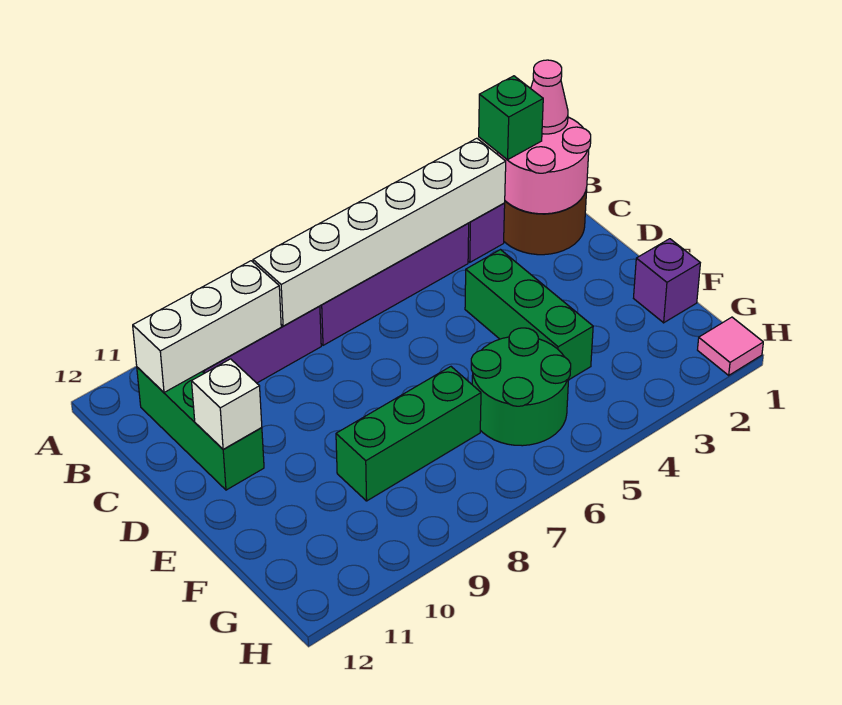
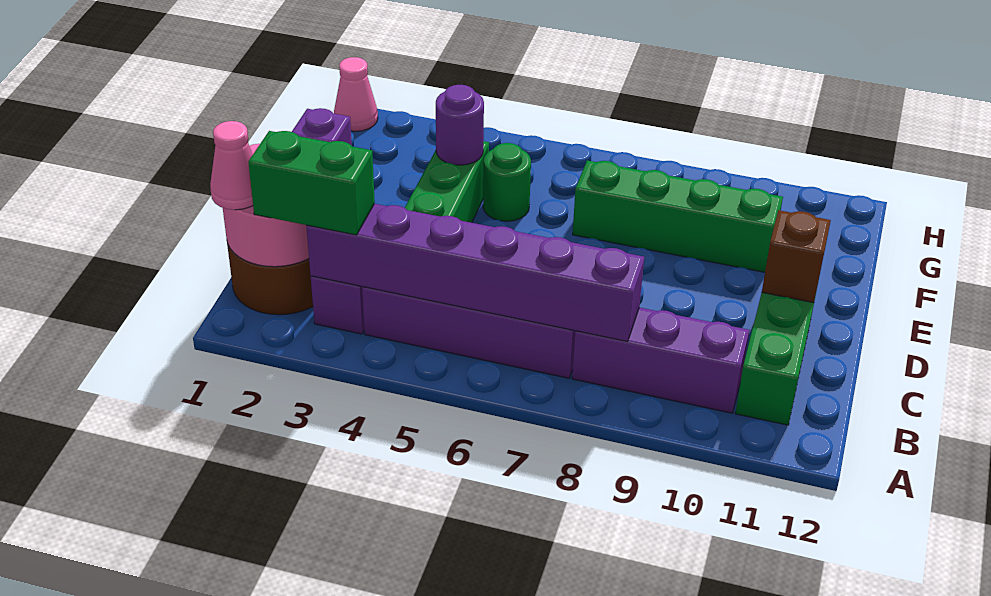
green 1x1 brick [479,76,543,160] -> green 1x2 brick [248,131,375,235]
white 1x6 brick [253,138,506,326] -> purple 1x6 brick [306,204,644,342]
white 1x3 brick [133,261,281,392] -> none
white 1x1 brick [192,359,262,449] -> brown 1x1 brick [762,210,831,303]
none -> purple 1x1 round brick [436,85,484,165]
green 2x2 round brick [471,328,571,446] -> green 1x1 round brick [483,143,531,221]
green 1x3 brick [336,367,481,501] -> green 1x4 brick [573,160,783,272]
pink 1x1 tile [698,317,763,375] -> pink 1x1 cone [334,57,378,131]

